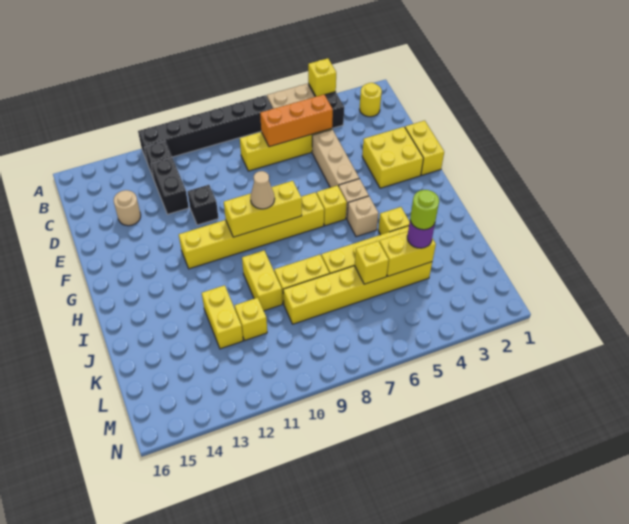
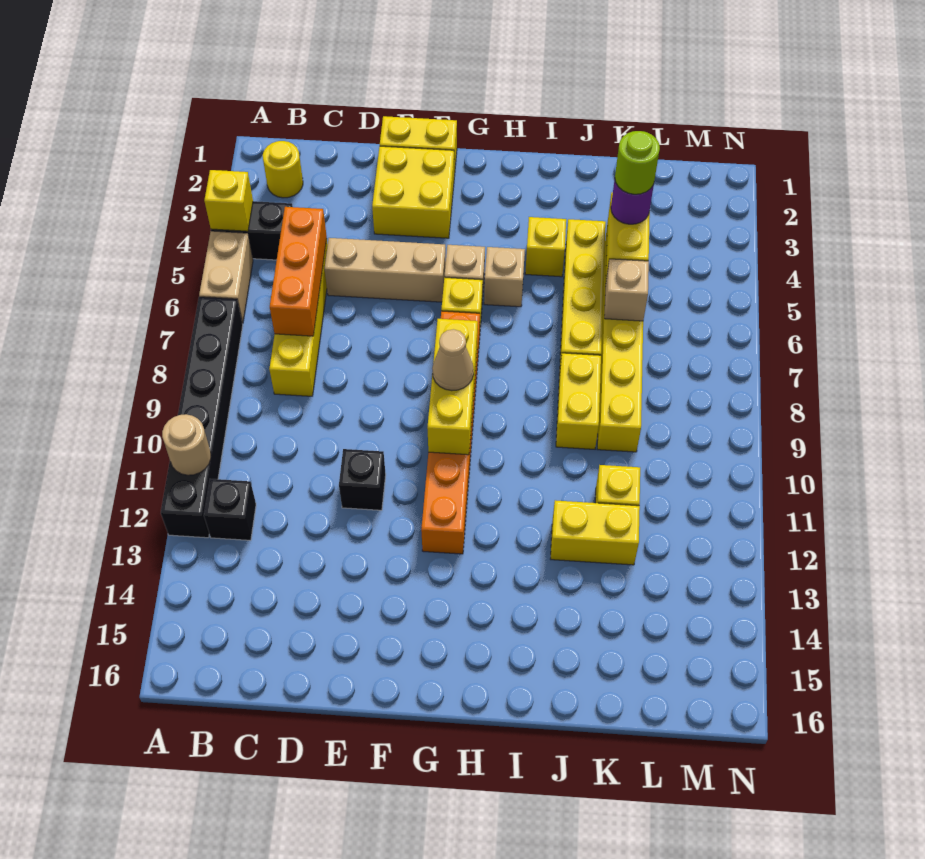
black 1x2 brick [151,158,189,214] -> none
tan 1x1 round brick [114,190,141,226] -> tan 1x1 round brick moved to [162,414,211,475]
yellow 1x6 brick [179,192,324,269] -> orange 1x6 brick [421,311,480,554]
yellow 1x2 brick [242,251,282,311] -> none
yellow 1x1 brick [355,241,389,284] -> tan 1x1 brick [604,259,649,321]

